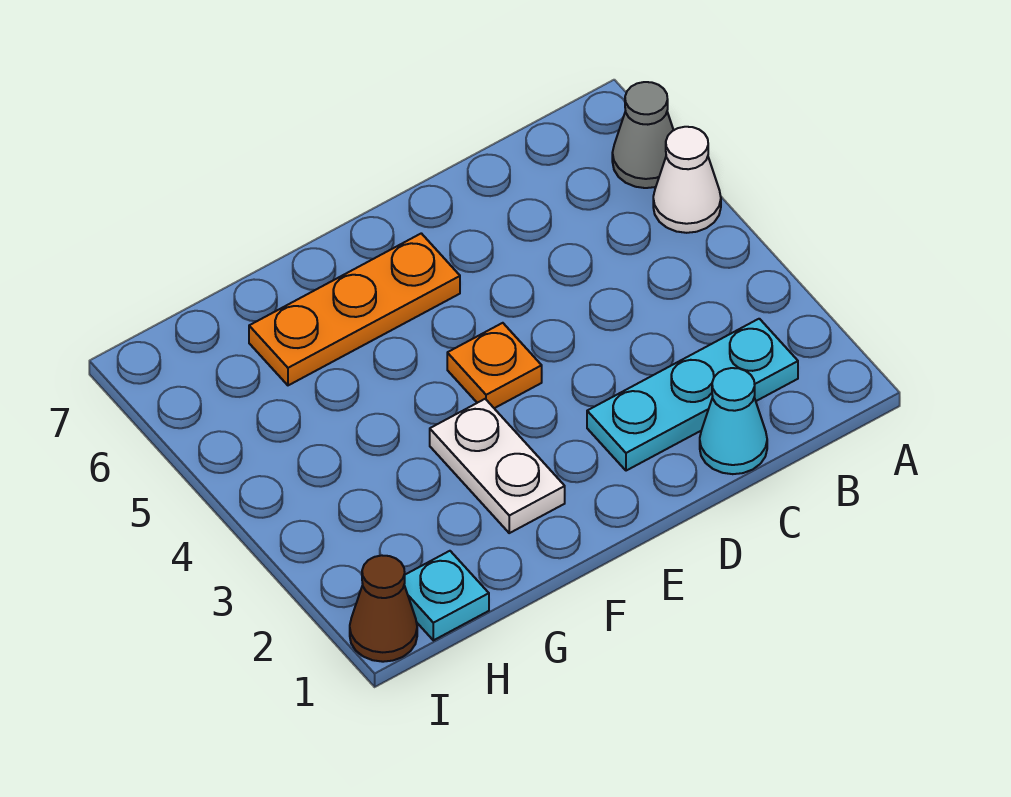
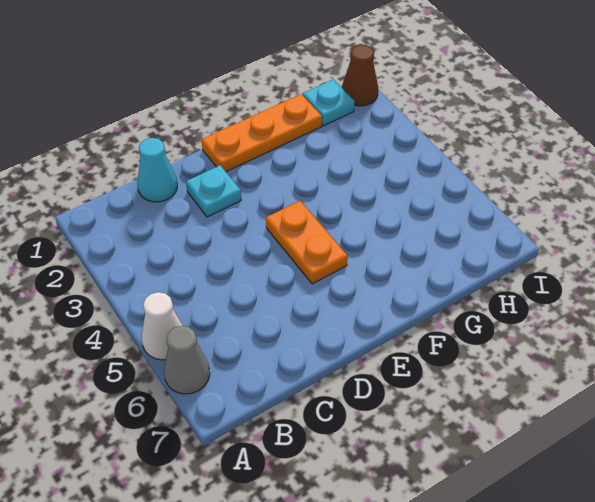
cyan 1x3 plate [587,319,798,471] -> cyan 1x1 plate [186,165,241,217]
orange 1x1 plate [447,323,542,408] -> orange 1x2 plate [266,201,347,284]
orange 1x3 plate [249,233,460,385] -> orange 1x3 plate moved to [202,94,322,172]
white 1x2 plate [430,399,565,533] -> none

